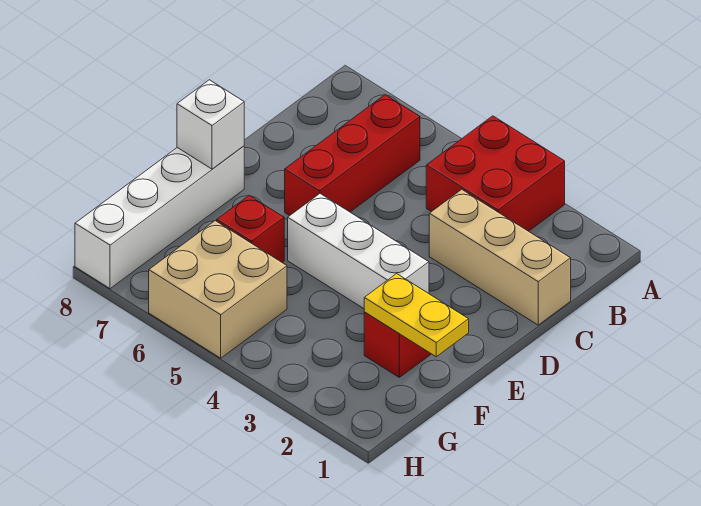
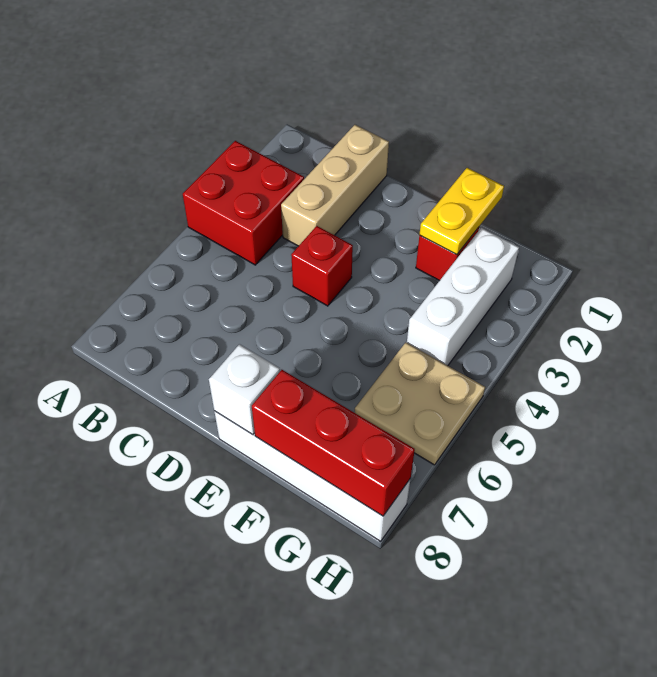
red 1x3 brick [285,95,420,215] -> red 1x3 brick moved to [252,370,415,516]
white 1x3 brick [288,194,429,309] -> white 1x3 brick moved to [407,228,519,366]
red 1x1 brick [217,196,284,262] -> red 1x1 brick moved to [291,226,353,306]
tan 2x2 brick [149,221,287,358] -> tan 2x2 plate [355,342,485,465]

